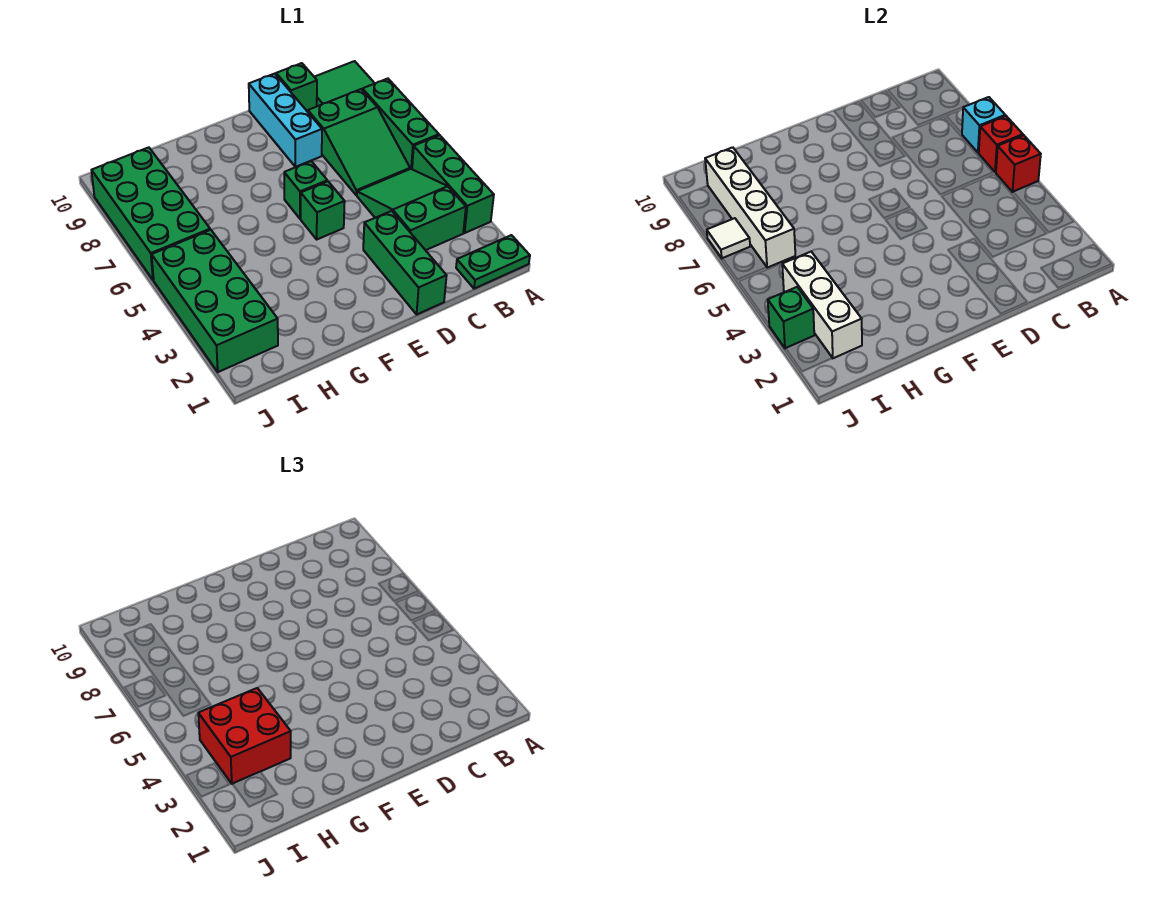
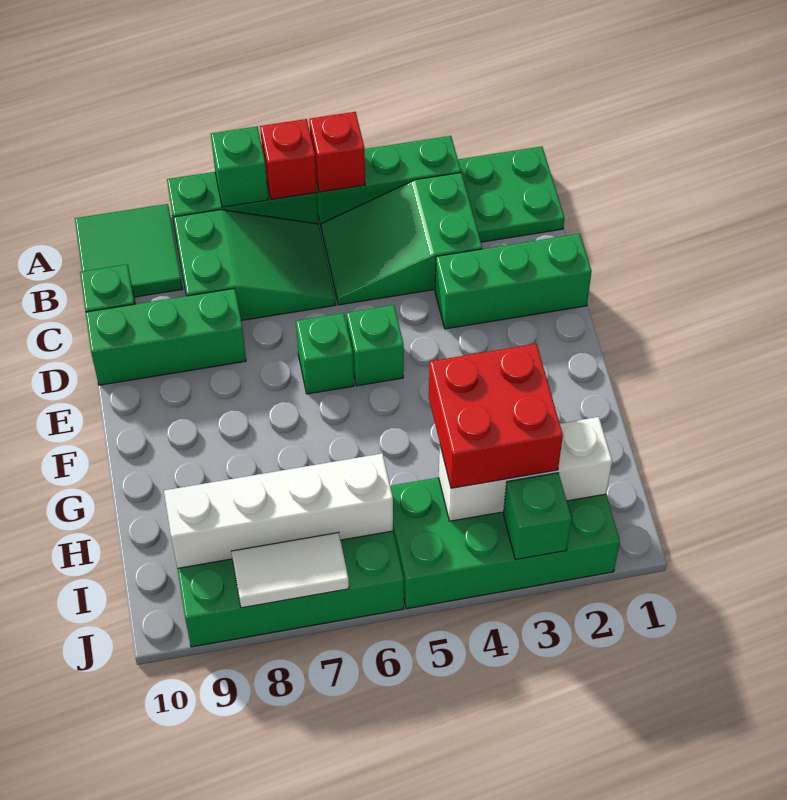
green 1x2 plate [456,235,530,289] -> green 2x2 plate [458,146,564,242]
cyan 1x1 brick [962,97,1005,152] -> green 1x1 brick [211,127,268,207]
cyan 1x3 brick [249,74,322,167] -> green 1x3 brick [86,288,246,385]
white 1x1 tile [707,218,750,258] -> white 1x2 tile [231,533,349,608]

